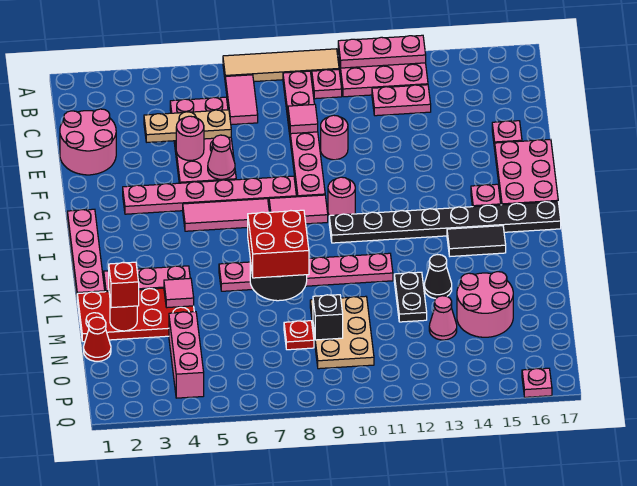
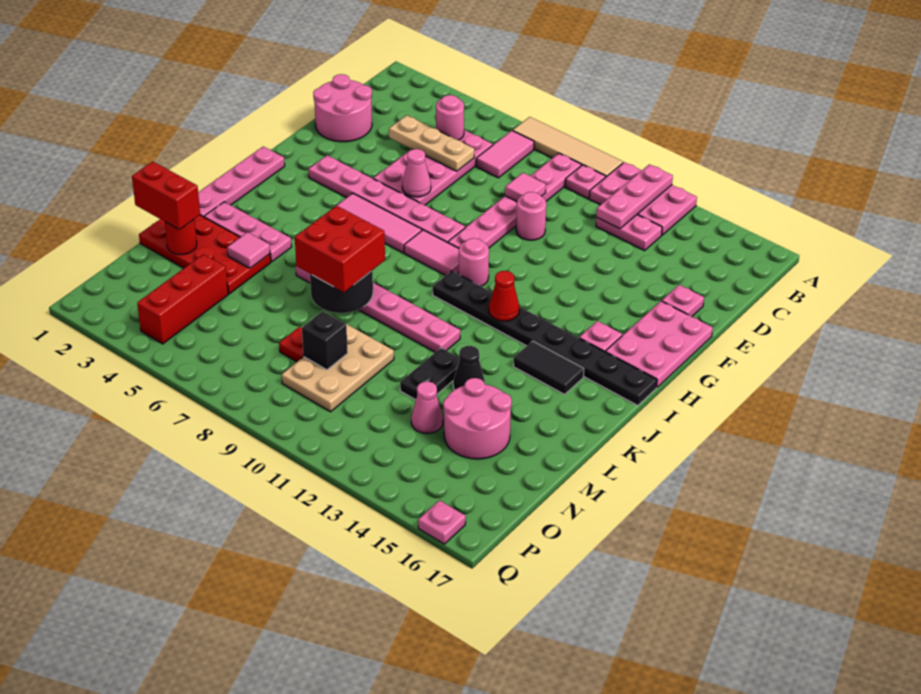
pink 1x3 plate [338,35,426,68] -> pink 1x3 plate turned to [596,164,673,229]
pink 1x1 round brick [176,116,204,160] -> pink 1x1 round brick moved to [436,95,464,140]
red 1x1 brick [109,262,139,308] -> red 1x2 brick [132,162,200,229]
red 1x1 cone [84,317,111,361] -> red 1x1 cone moved to [489,271,519,321]
pink 1x3 brick [169,312,204,398] -> red 1x3 brick [137,254,228,344]

